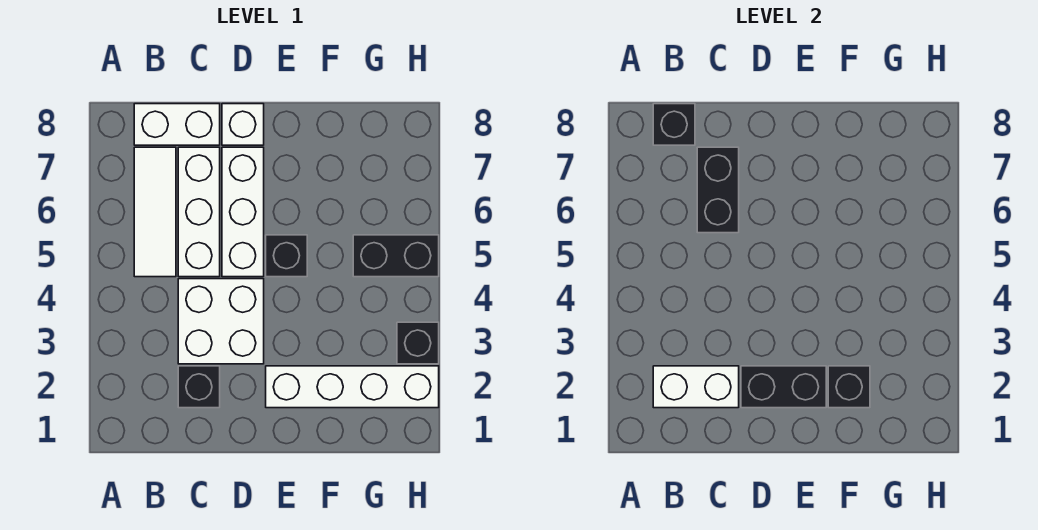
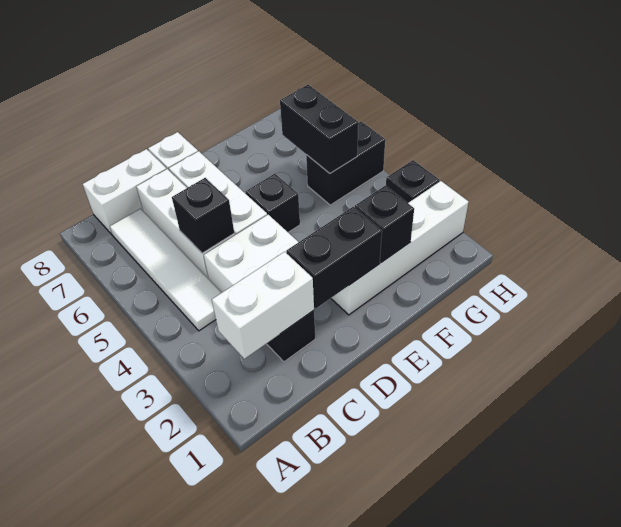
white 1x3 tile [134,147,176,277] -> white 1x4 tile [110,209,222,331]
black 1x1 brick [653,104,695,145] -> black 1x1 brick moved to [172,178,234,253]
black 1x2 brick [697,147,739,233] -> black 1x2 brick moved to [280,85,358,173]

